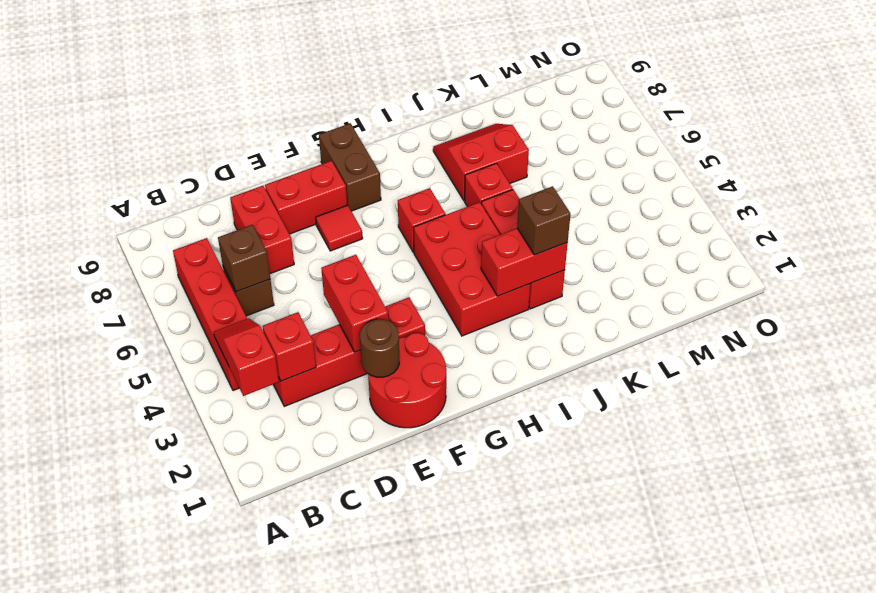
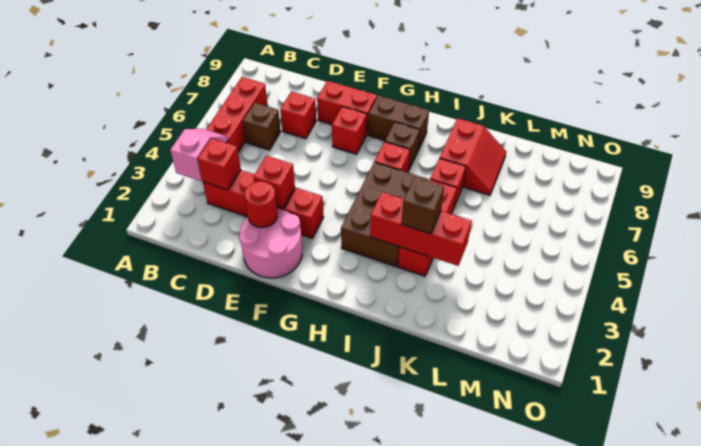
red 1x2 slope [214,318,279,396] -> pink 1x2 slope [170,129,228,181]
brown 1x1 brick [218,225,270,292] -> brown 1x1 brick moved to [385,122,420,169]
red 1x2 brick [230,186,294,274] -> red 1x1 brick [280,91,316,139]
red 2x2 round brick [368,333,446,428] -> pink 2x2 round brick [239,208,302,278]
brown 1x1 round brick [360,319,399,377] -> red 1x1 round brick [245,181,277,228]
red 1x2 brick [321,255,388,352] -> red 1x1 brick [253,156,295,208]
red 1x1 tile [316,205,363,251] -> red 1x1 brick [332,107,367,154]
brown 1x2 brick [319,123,381,211] -> brown 1x2 brick turned to [368,95,429,150]
red 2x3 brick [414,202,530,336] -> brown 2x3 brick [341,162,428,267]
red 1x2 brick [481,228,568,296] -> red 1x3 brick [370,192,472,266]
red 2x2 slope [433,124,529,201] -> red 2x2 slope turned to [440,118,506,195]

